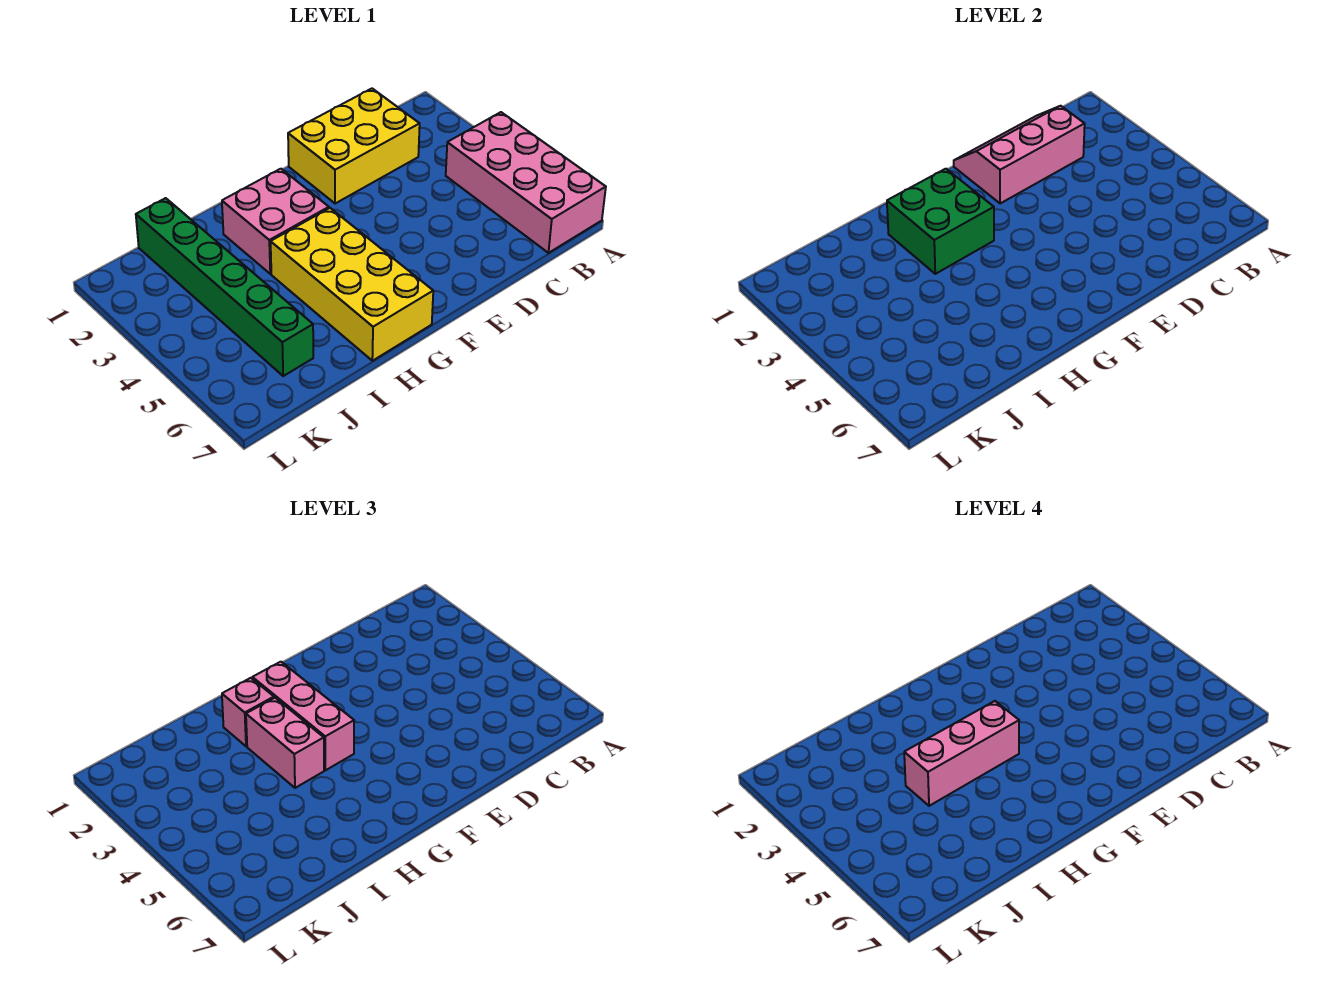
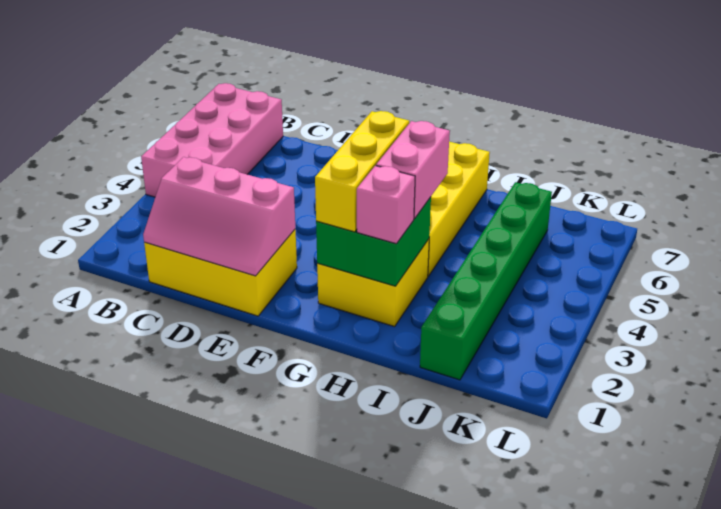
pink 2x2 brick [222,169,329,274] -> yellow 2x2 brick [317,239,429,327]
pink 1x3 brick [252,662,354,770] -> yellow 1x3 brick [315,111,409,232]
pink 1x3 brick [904,701,1019,806] -> none

